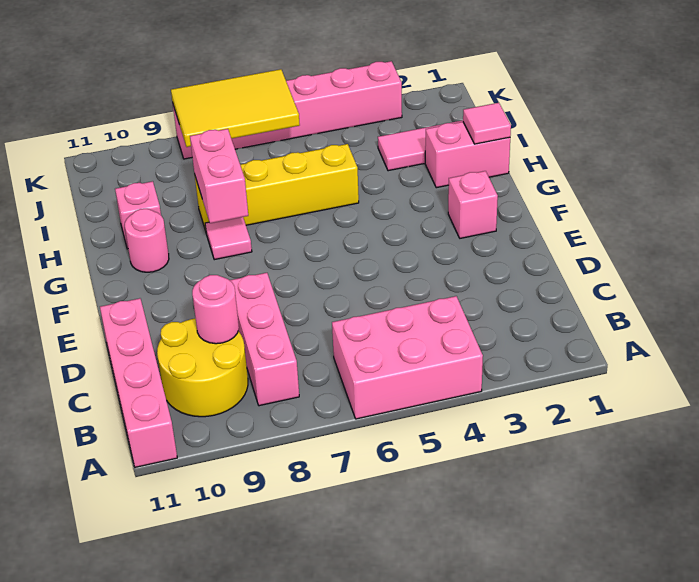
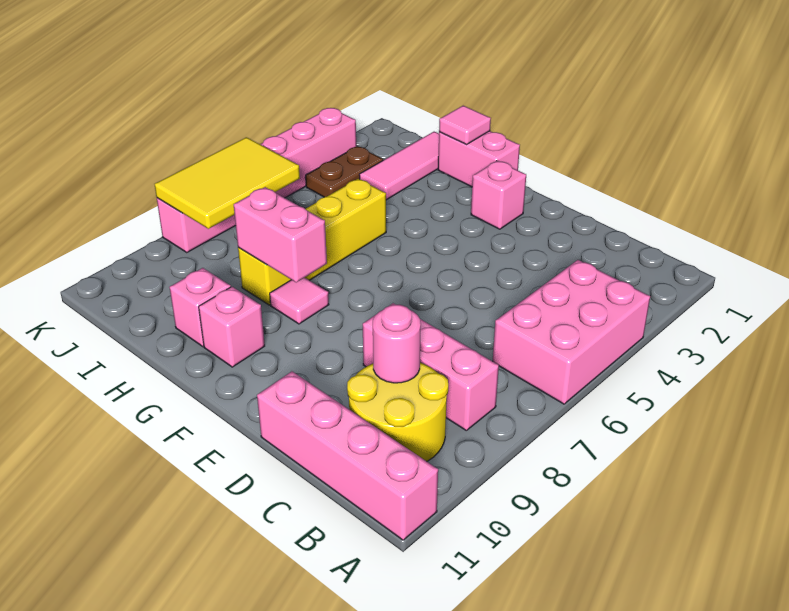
pink 1x1 round brick [125,209,169,272] -> pink 1x1 brick [199,287,265,367]
pink 1x2 brick [425,122,510,188] -> pink 1x2 brick turned to [438,131,520,187]
none -> brown 1x2 plate [306,146,383,197]

